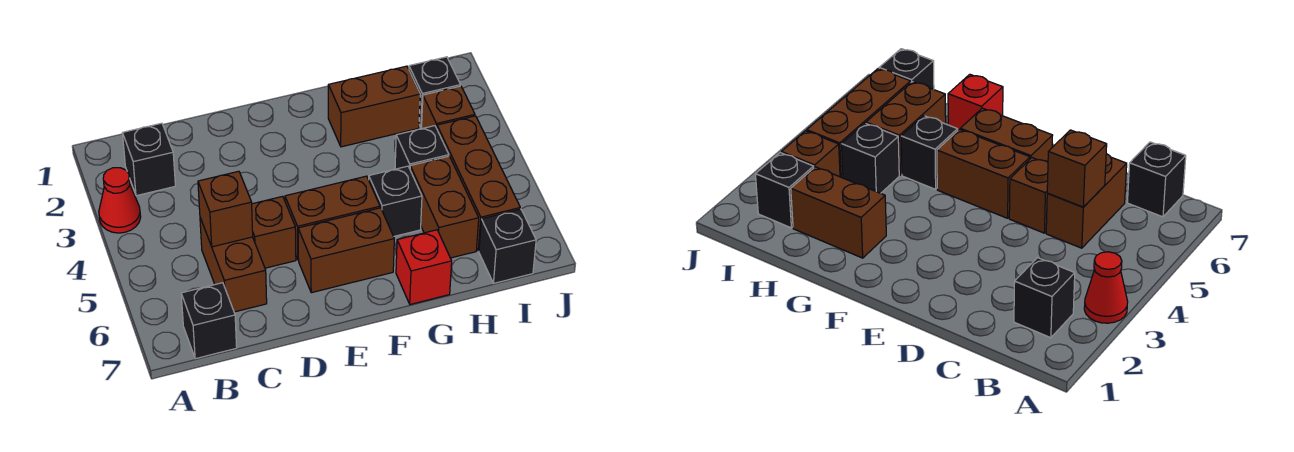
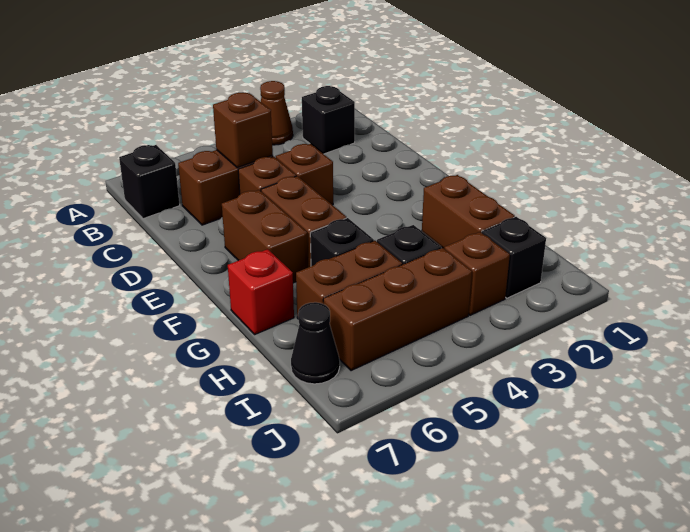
red 1x1 cone [99,168,141,233] -> brown 1x1 cone [260,81,293,145]
none -> brown 1x1 brick [276,144,333,205]
black 1x1 brick [479,209,536,283] -> black 1x1 cone [291,302,340,384]

